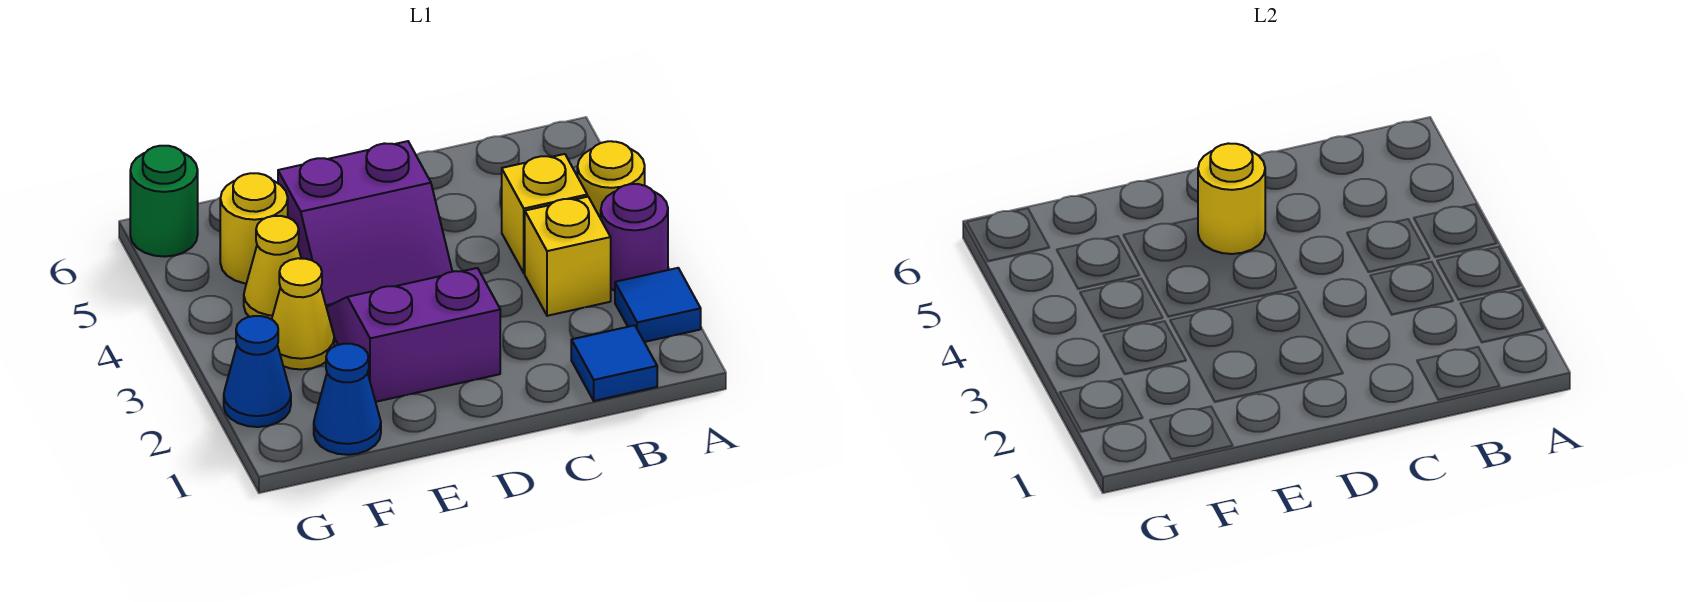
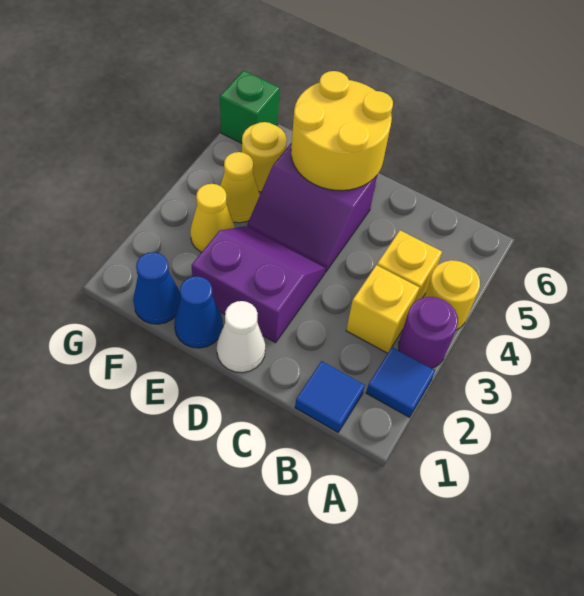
none -> white 1x1 cone [217,301,265,373]
yellow 1x1 round brick [1198,143,1265,254] -> yellow 2x2 round brick [291,71,393,191]
blue 1x1 cone [224,316,291,427] -> blue 1x1 cone moved to [174,276,223,348]
green 1x1 round brick [130,146,198,257] -> green 1x1 brick [220,70,280,143]

